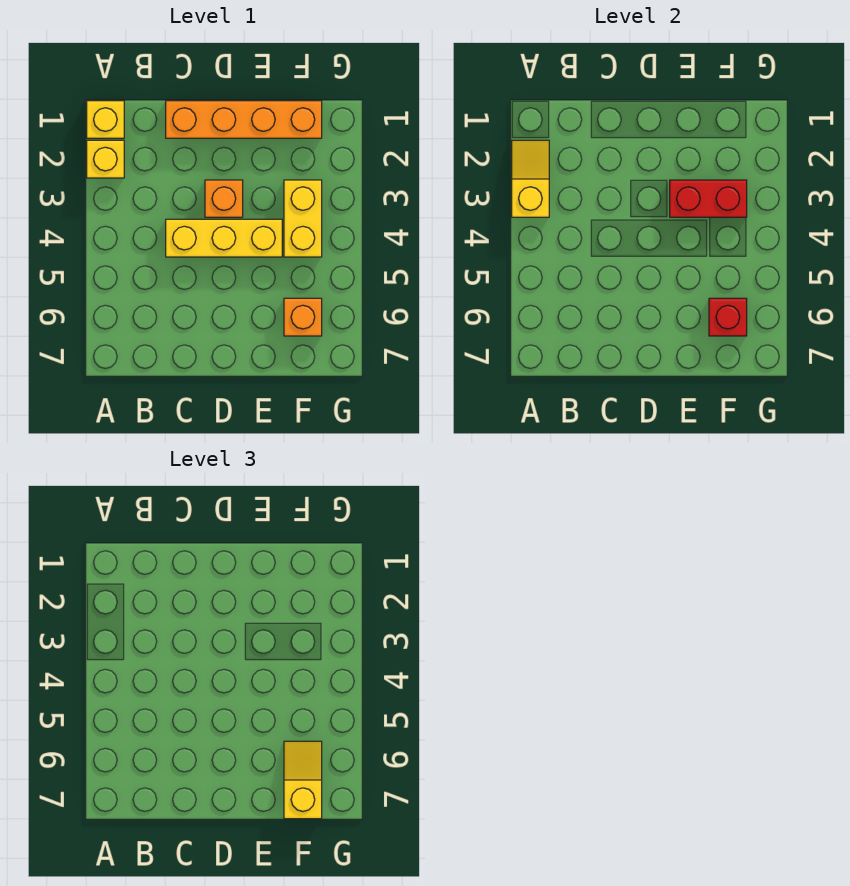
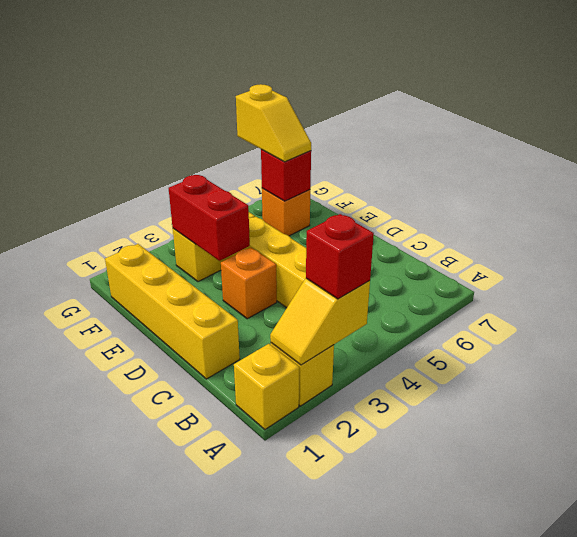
none -> red 1x1 brick [306,214,374,299]
orange 1x4 brick [166,101,322,138] -> yellow 1x4 brick [105,244,240,379]
yellow 1x2 slope [284,741,322,819] -> yellow 1x2 slope turned to [236,84,311,162]

